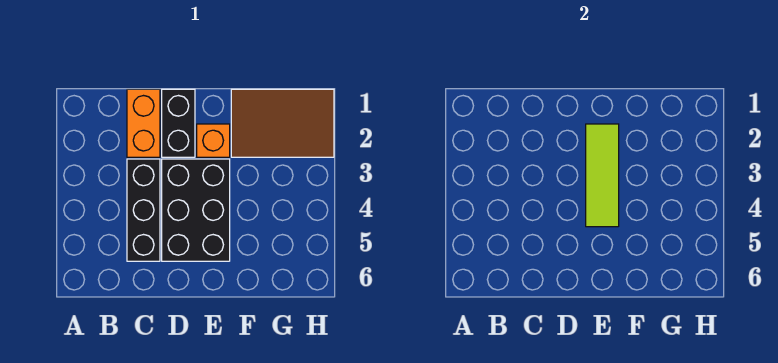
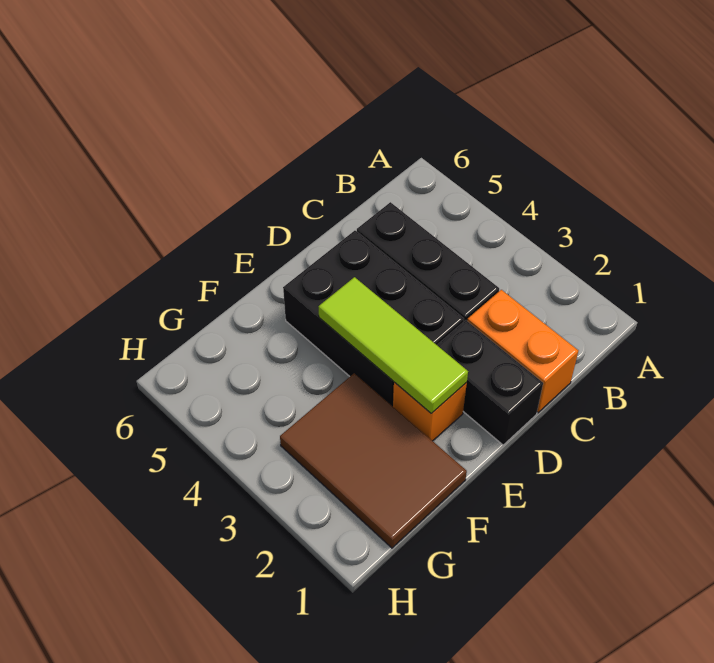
brown 2x3 tile [231,89,334,157] -> brown 2x3 tile turned to [280,373,467,548]

